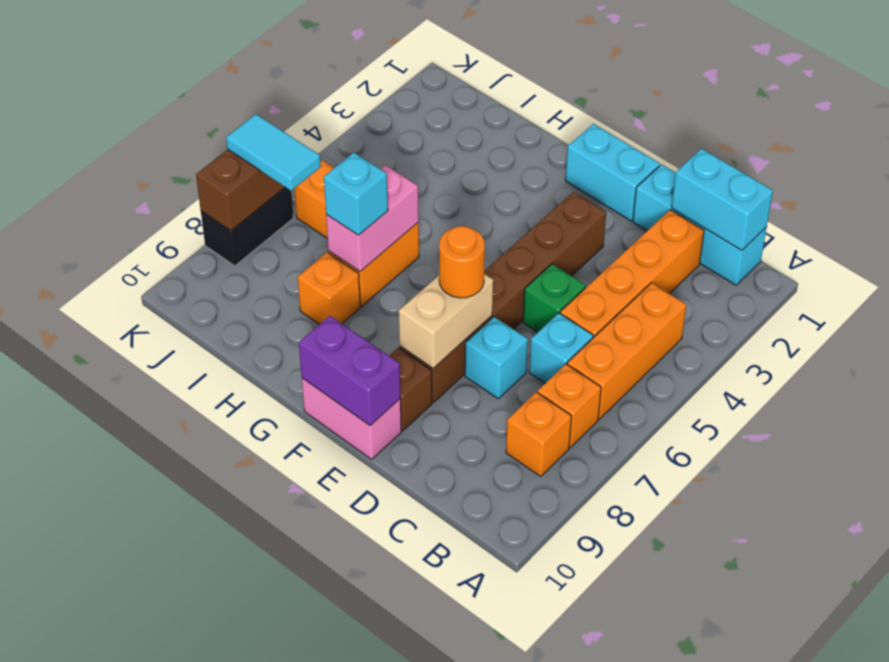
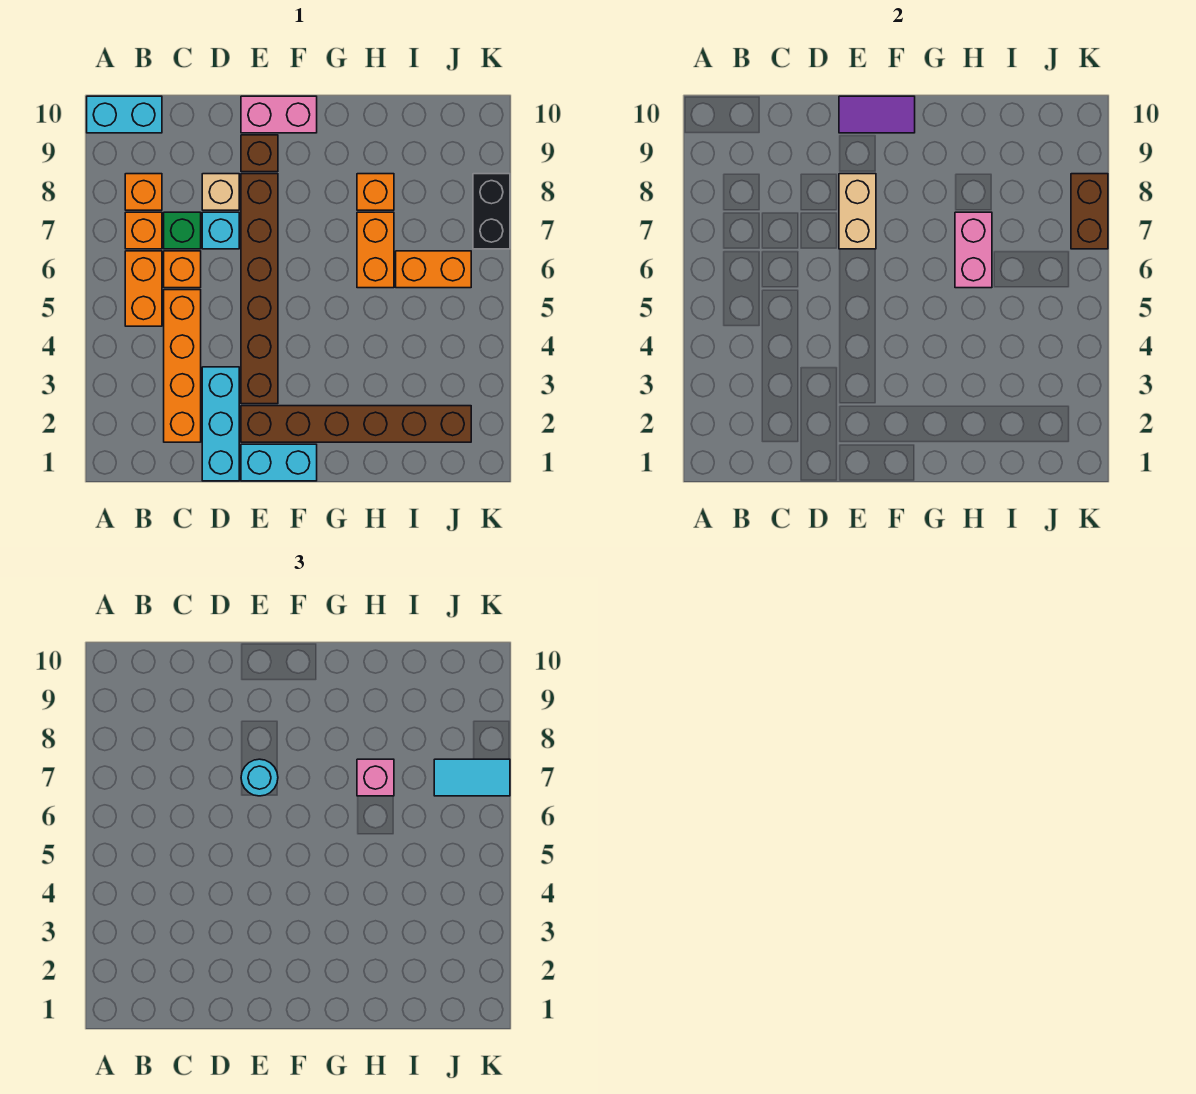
cyan 1x3 brick [633,164,767,285] -> cyan 1x3 brick turned to [202,367,239,481]
cyan 1x2 brick [672,149,773,250] -> cyan 1x2 brick moved to [87,96,162,133]
orange 1x3 brick [567,283,686,419] -> orange 1x2 brick [125,251,162,326]
cyan 1x1 brick [529,313,593,383] -> orange 1x1 brick [164,251,201,288]
green 1x1 brick [523,264,586,332] -> green 1x1 brick moved to [164,212,201,249]
none -> tan 1x1 brick [202,174,239,210]
none -> brown 1x6 brick [241,406,471,442]
orange 1x1 round brick [439,226,485,298] -> cyan 1x1 round brick [241,759,278,796]
purple 1x2 brick [299,316,400,425] -> purple 1x2 tile [839,96,915,133]
cyan 1x1 brick [324,152,388,235] -> pink 1x1 brick [357,759,394,796]

